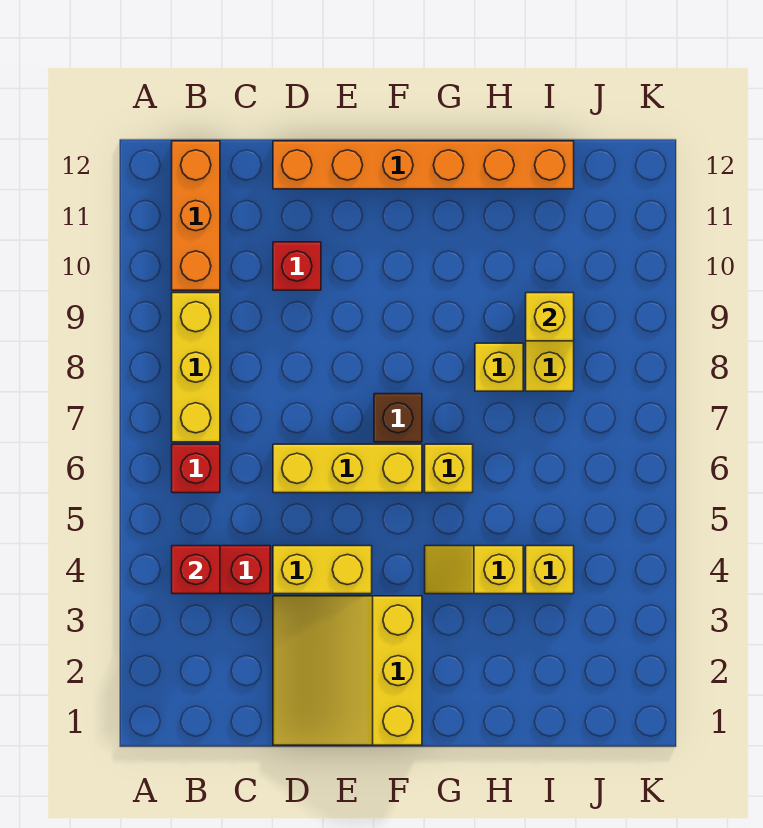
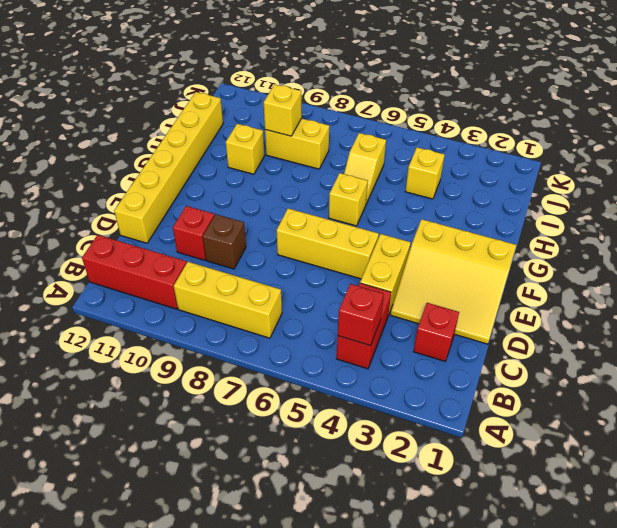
red 1x1 brick [172,444,220,493] -> red 1x1 brick moved to [414,303,459,361]
orange 1x3 brick [172,141,220,290] -> red 1x3 brick [82,235,187,309]
yellow 1x3 brick [273,444,422,493] -> yellow 1x3 brick turned to [276,208,379,279]
orange 1x6 brick [273,141,574,189] -> yellow 1x6 brick [114,92,223,243]
brown 1x1 brick [374,394,422,442] -> brown 1x1 brick moved to [203,214,246,269]
yellow 1x2 slope [425,546,523,594] -> yellow 1x2 slope moved to [344,133,386,204]
yellow 1x1 brick [475,343,523,391] -> yellow 1x1 brick moved to [226,124,264,174]

